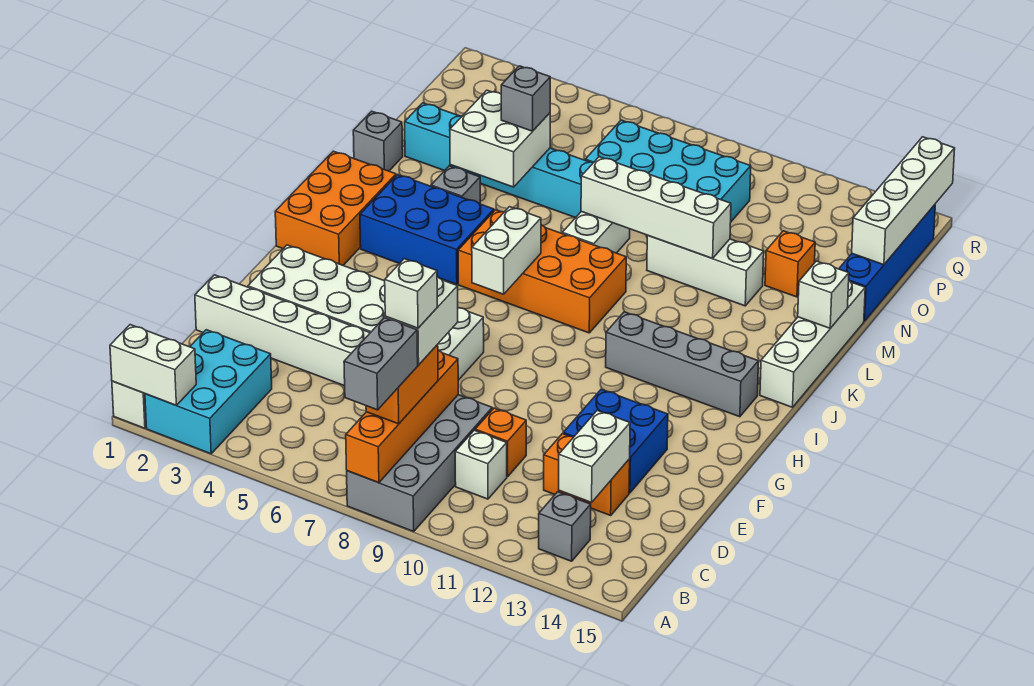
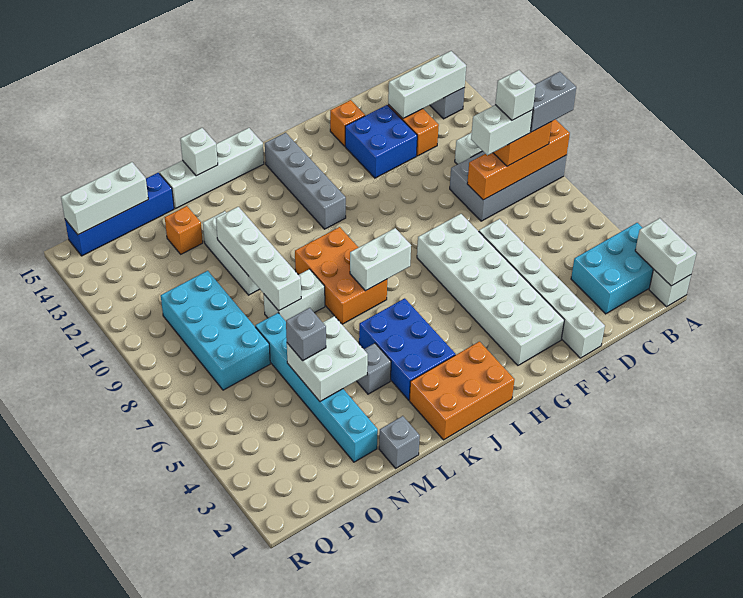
white 1x2 brick [559,410,630,502] -> white 1x3 brick [388,51,466,118]
orange 1x1 brick [475,408,526,477] -> orange 1x1 brick moved to [330,100,365,146]
orange 2x4 brick [458,210,626,333] -> orange 2x3 brick [295,227,387,324]
white 1x4 brick [852,137,955,265] -> white 1x3 brick [61,162,148,235]

